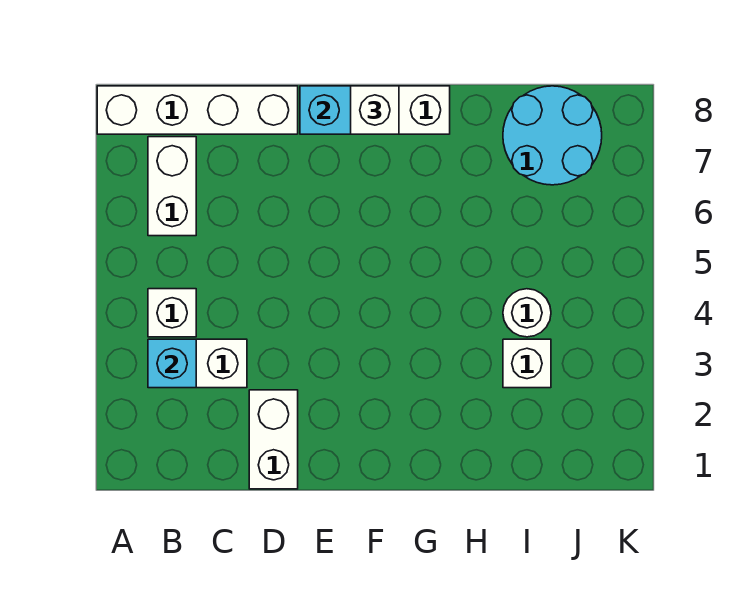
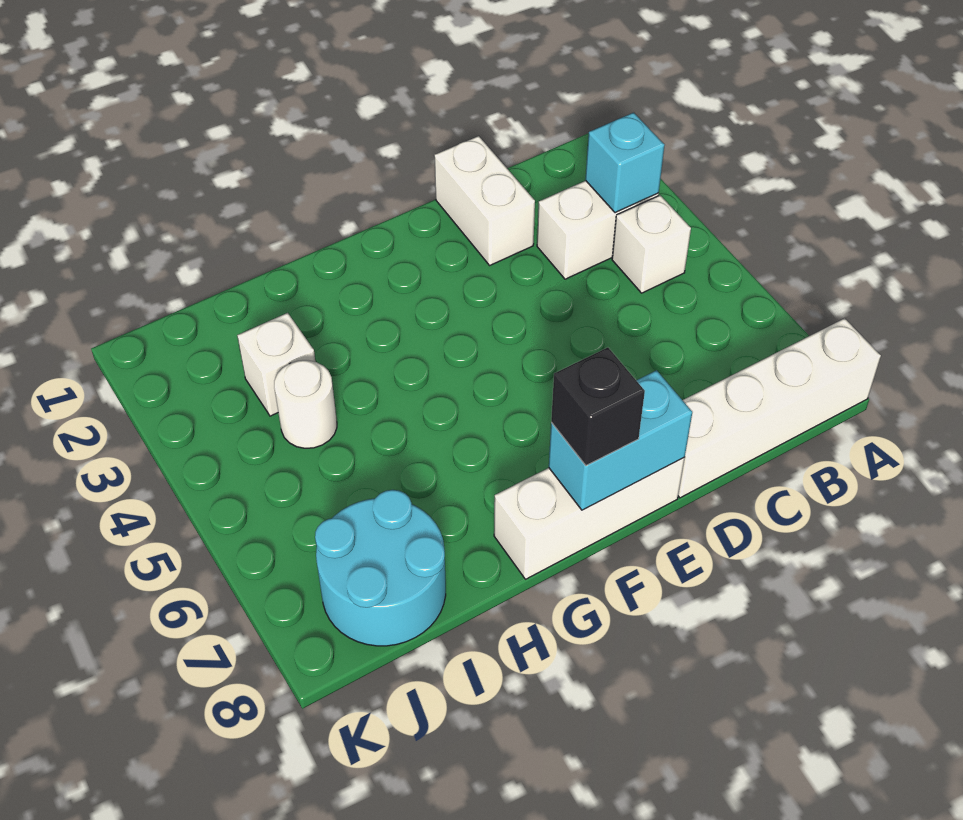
white 1x2 brick [148,137,196,236] -> none
white 1x1 brick [351,86,399,134] -> black 1x1 brick [551,347,645,465]

